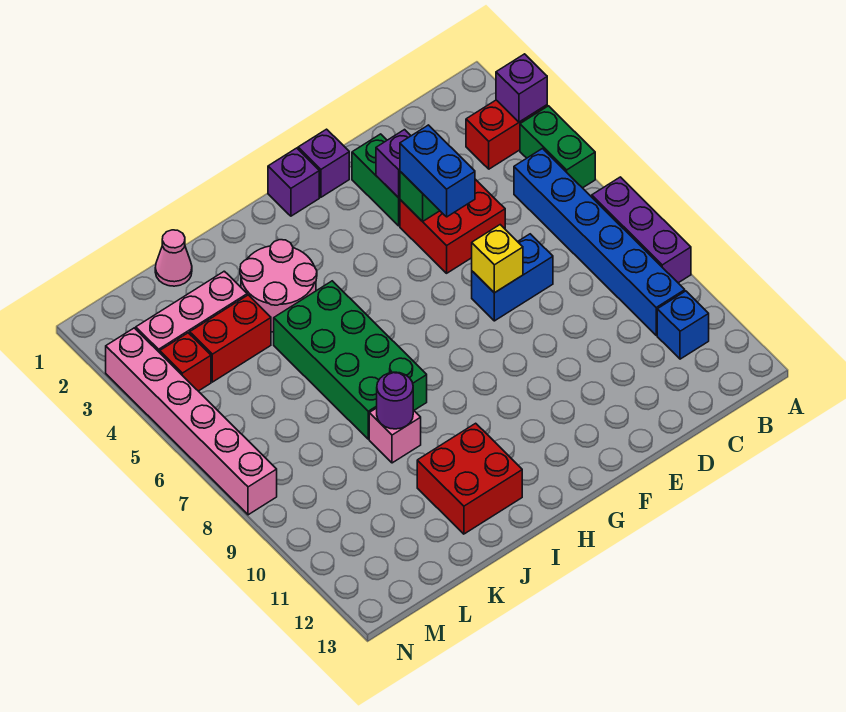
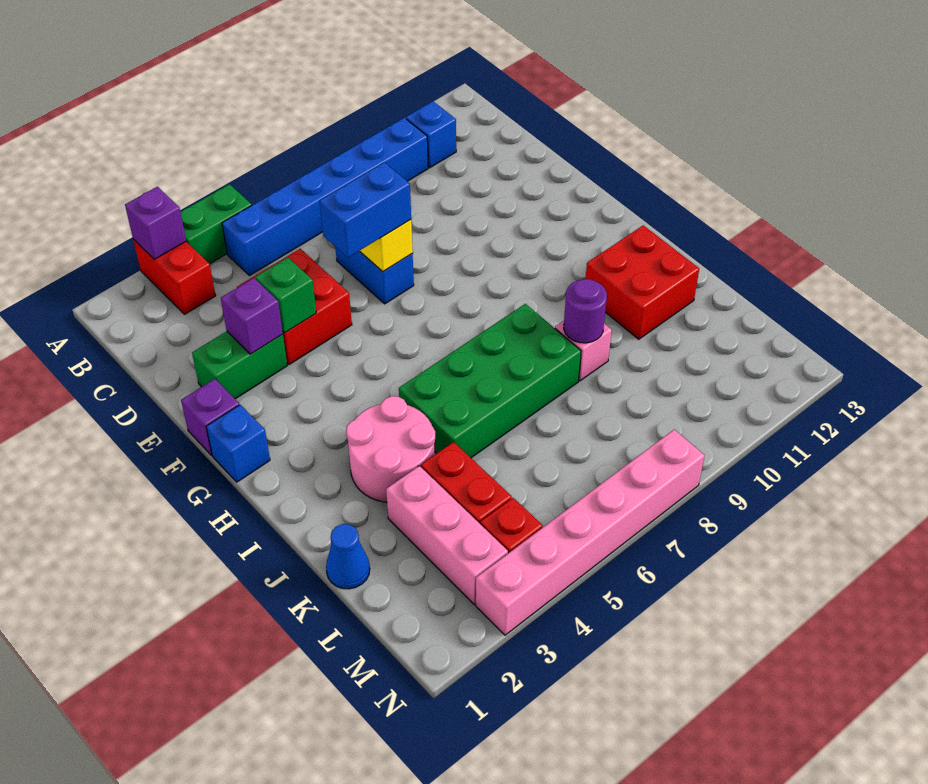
purple 1x3 brick [592,177,691,283] -> none
blue 1x2 brick [400,125,475,217] -> blue 1x2 brick moved to [320,162,411,257]
purple 1x1 brick [268,148,319,216] -> blue 1x1 brick [206,405,270,482]
pink 1x1 cone [155,230,192,286] -> blue 1x1 cone [326,524,370,589]

